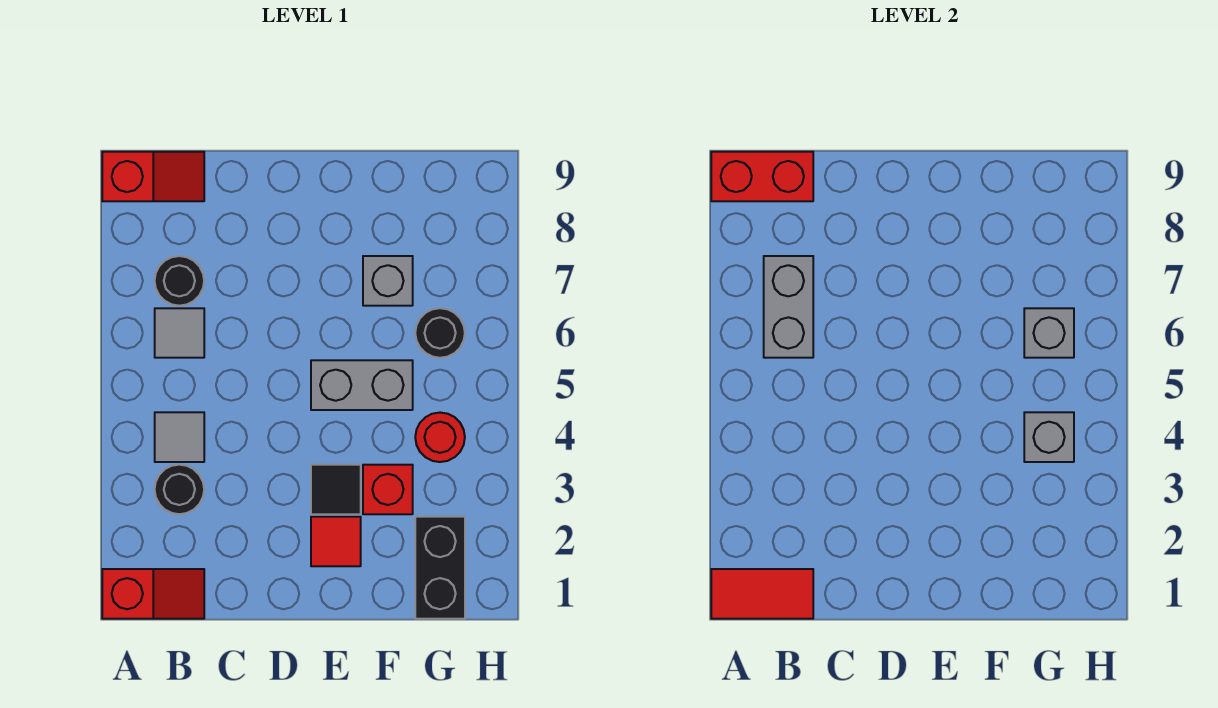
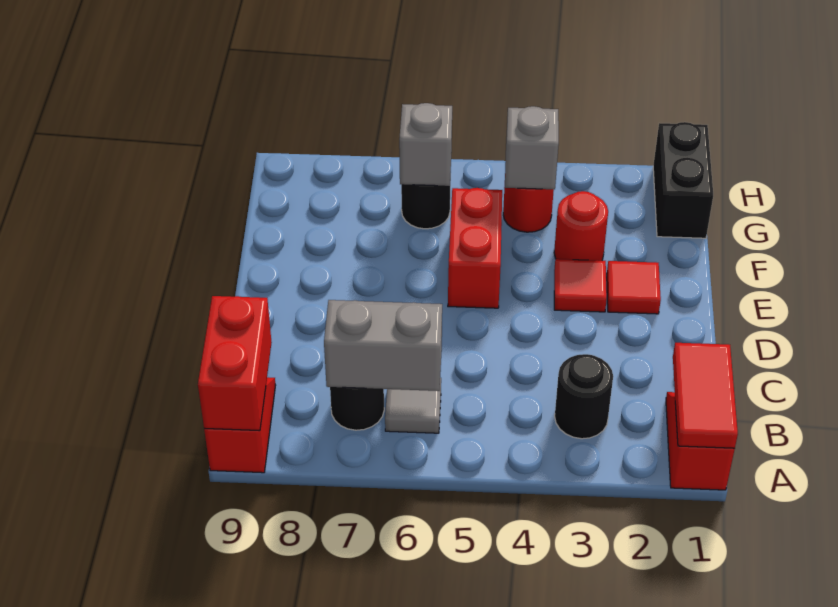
grey 1x1 tile [155,412,204,462] -> none
black 1x1 tile [311,465,361,514] -> red 1x1 tile [554,259,607,312]
grey 1x2 brick [311,360,413,410] -> red 1x2 brick [448,188,502,308]
red 1x1 brick [363,465,413,514] -> red 1x1 round brick [554,191,608,261]
grey 1x1 brick [363,256,413,306] -> none
black 1x2 brick [415,517,465,619] -> black 1x2 brick turned to [653,122,713,238]

